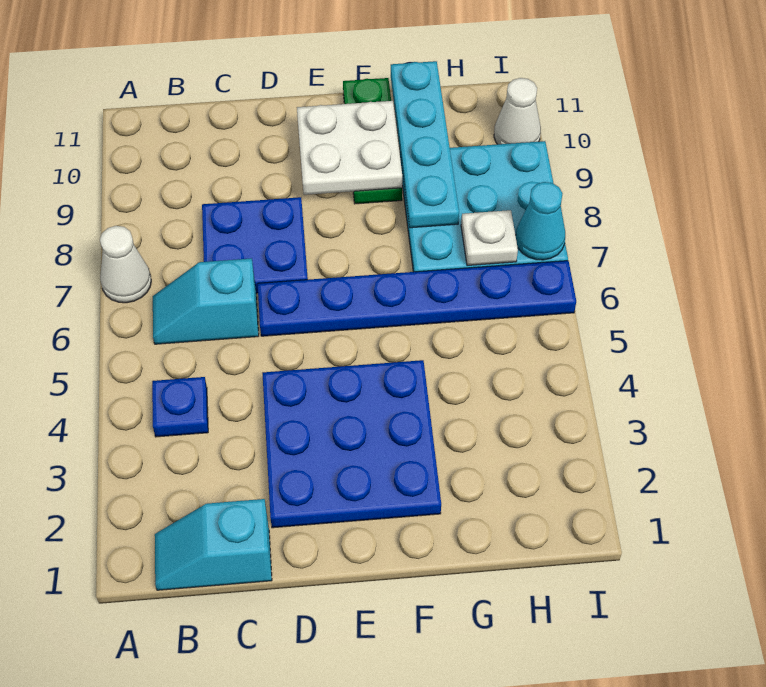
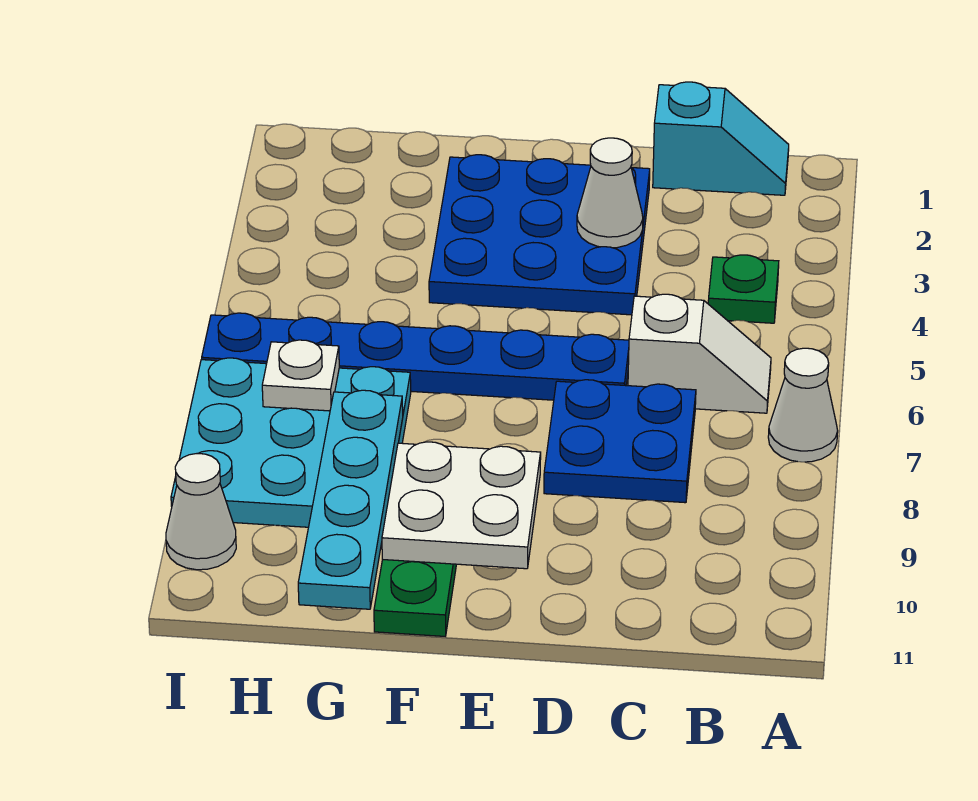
blue 1x1 plate [152,377,208,437] -> green 1x1 plate [708,255,779,323]
cyan 1x2 slope [153,258,259,344] -> white 1x2 slope [628,294,771,413]
none -> white 1x1 cone [577,138,643,248]
cyan 1x1 cone [516,182,565,260] -> none

